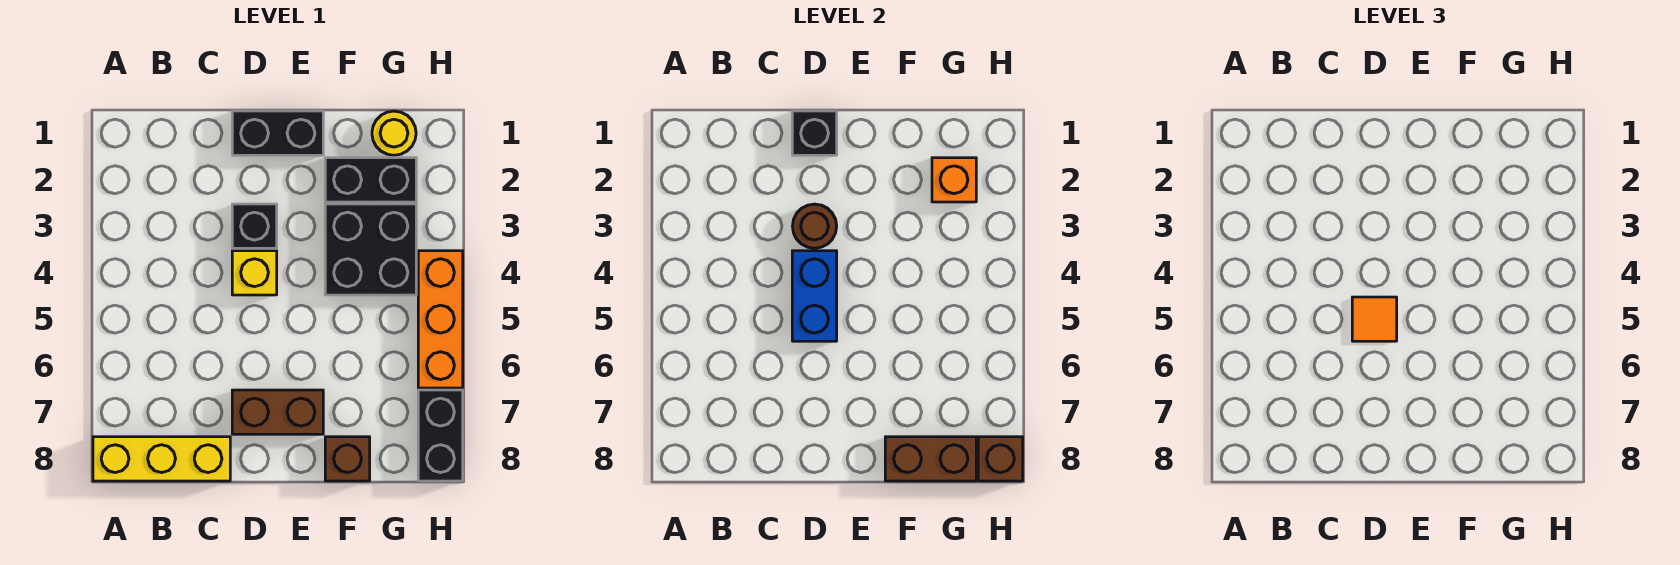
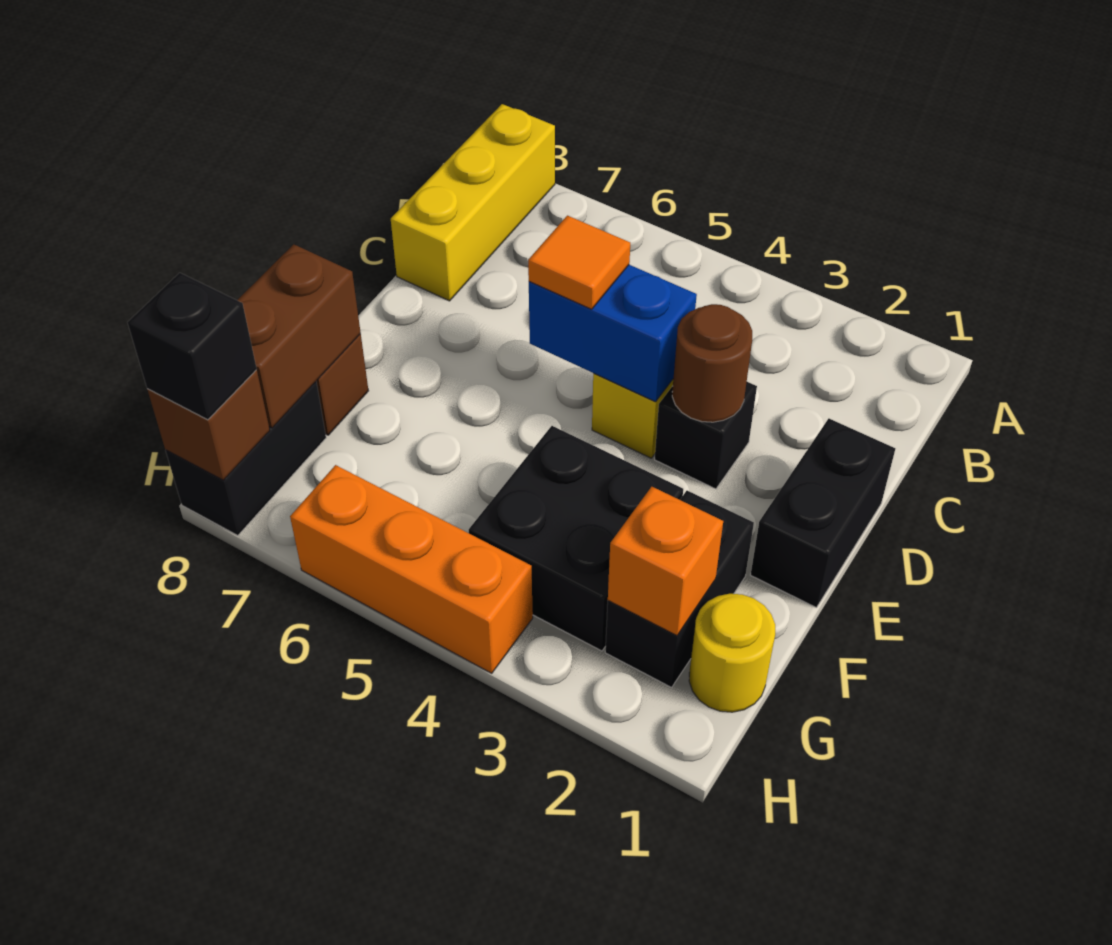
black 1x1 brick [792,111,837,155] -> black 1x1 brick moved to [128,273,257,420]
brown 1x2 brick [232,390,323,434] -> none
black 1x2 brick [418,390,463,481] -> black 1x2 brick turned to [165,382,326,535]

